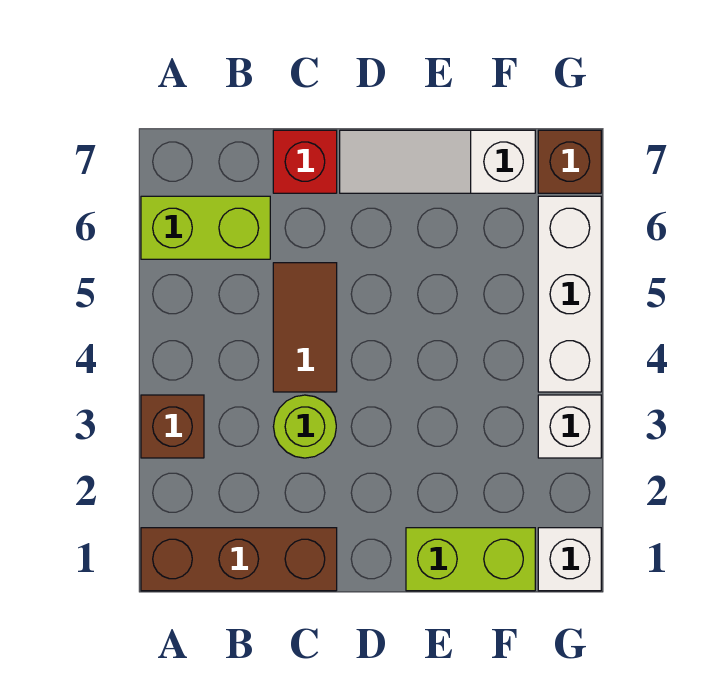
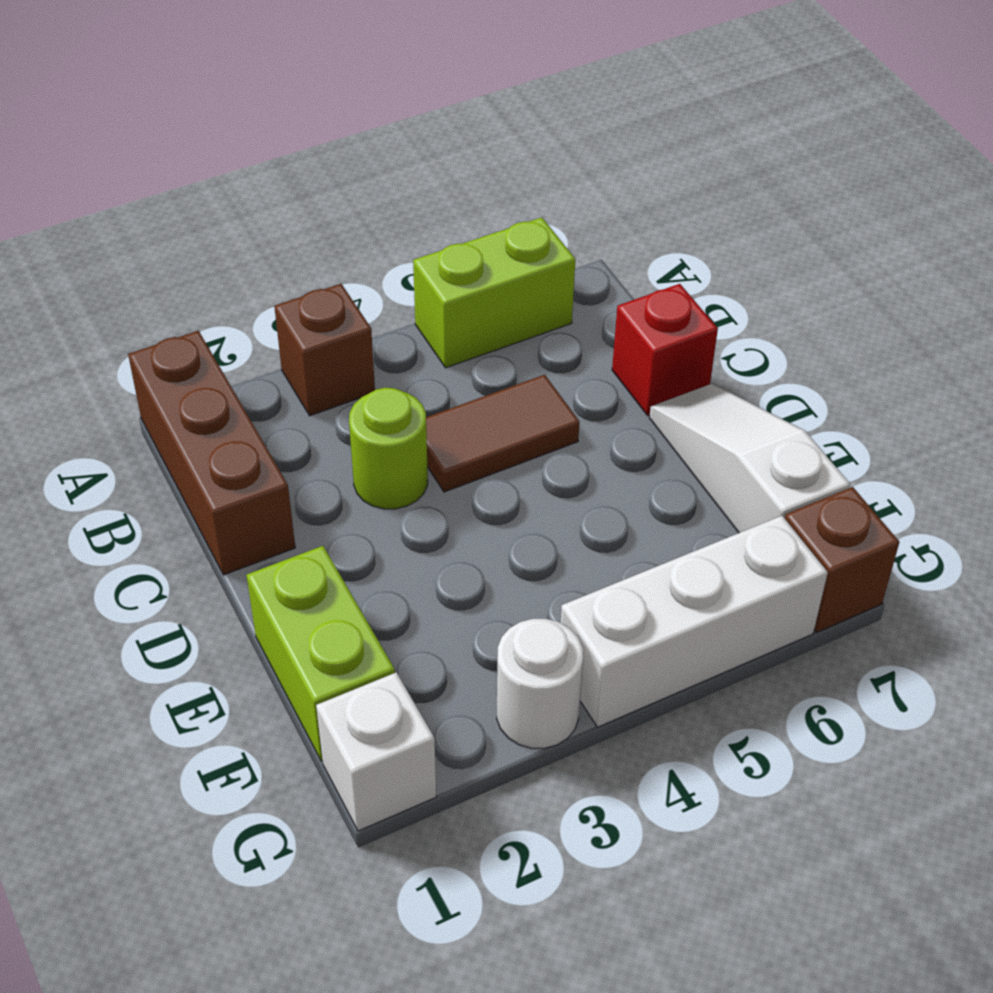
lime 1x2 brick [141,196,270,259] -> lime 1x2 brick turned to [413,217,575,368]
white 1x1 brick [538,395,601,458] -> white 1x1 round brick [497,619,583,748]

